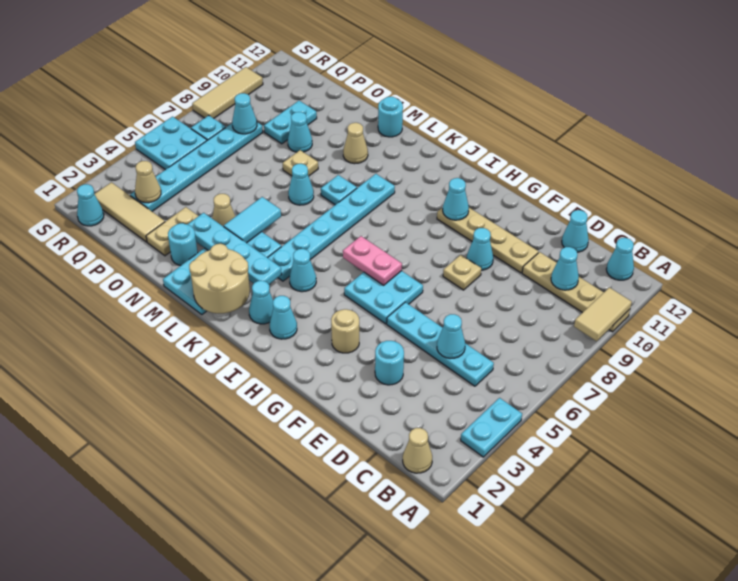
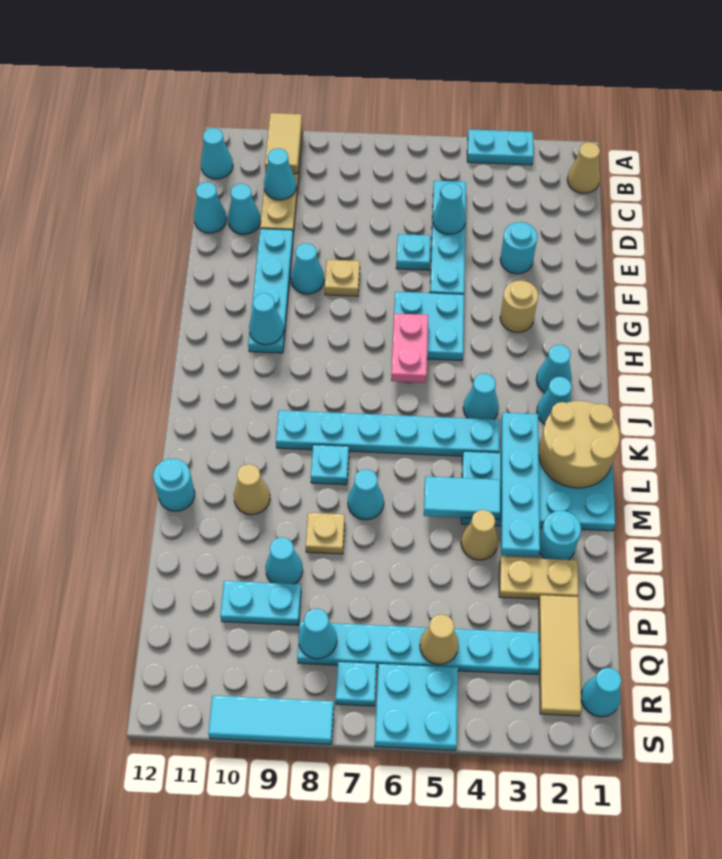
tan 1x2 tile [574,287,632,341] -> tan 1x2 tile turned to [265,113,302,174]
none -> cyan 1x1 cone [228,183,261,235]
none -> cyan 1x1 plate [396,234,431,270]
tan 1x4 plate [437,207,538,273] -> cyan 1x4 plate [248,229,293,353]
tan 1x1 cone [135,161,161,203] -> tan 1x1 cone moved to [420,614,459,665]
tan 1x3 tile [192,67,263,118] -> cyan 1x3 tile [208,695,334,744]

